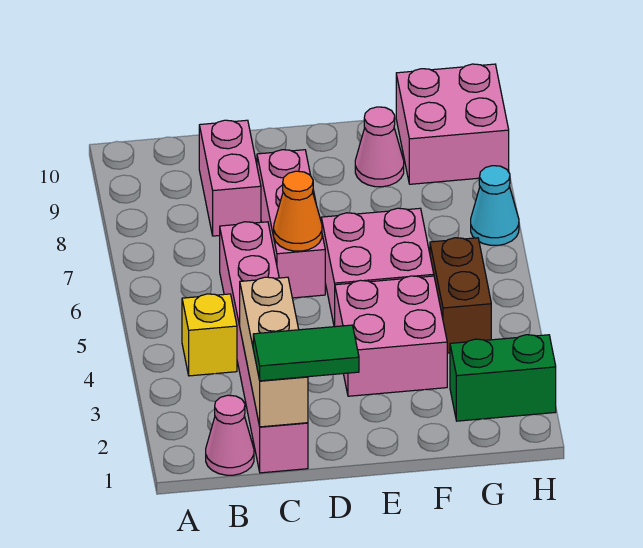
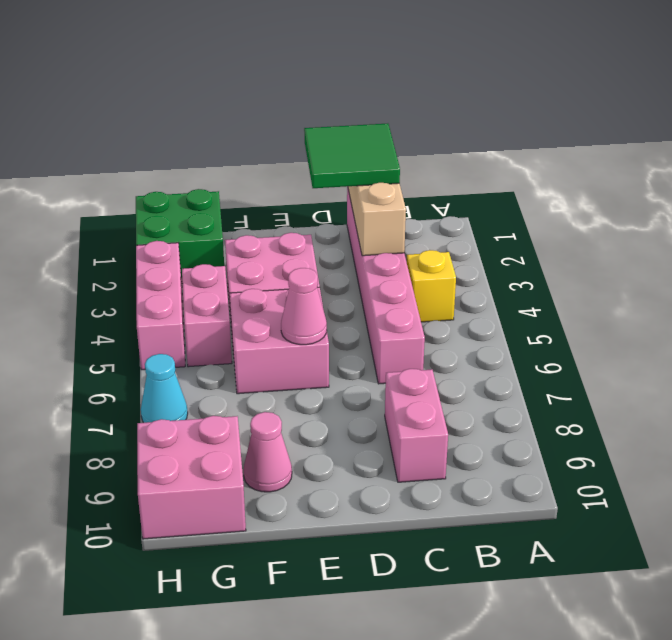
pink 1x1 cone [206,395,254,475] -> pink 1x1 cone moved to [281,268,327,345]
green 1x2 tile [253,325,359,381] -> green 2x2 tile [304,124,400,188]
pink 1x3 brick [257,150,325,298] -> pink 1x3 brick moved to [136,241,185,370]
orange 1x1 cone [274,171,322,251] -> none
green 1x2 brick [450,335,556,421] -> green 2x2 brick [136,189,224,284]
brown 1x2 brick [430,238,491,353] -> pink 1x2 brick [182,264,232,367]

